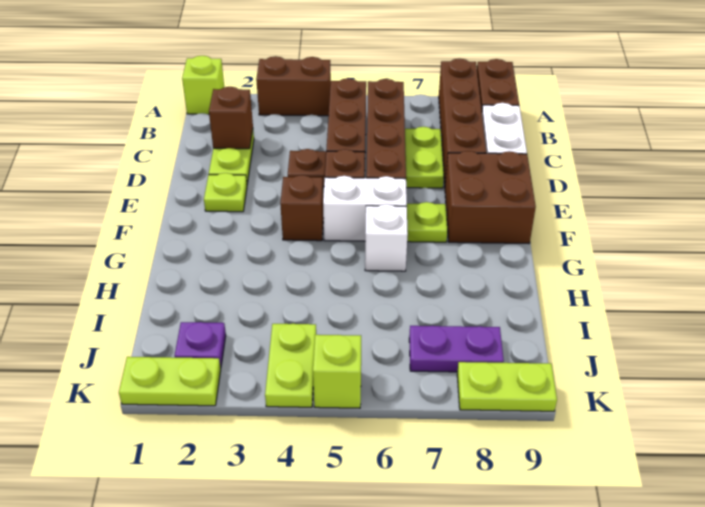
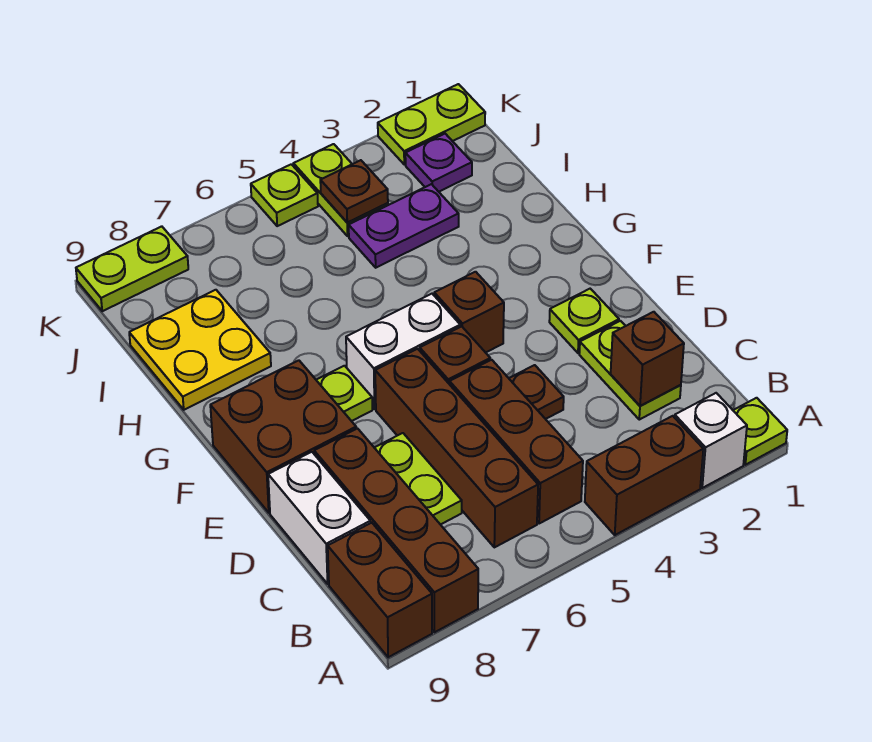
lime 1x1 brick [182,56,224,114] -> lime 1x1 plate [733,398,787,465]
white 1x1 brick [365,204,408,271] -> white 1x1 brick moved to [675,393,747,488]
none -> yellow 2x2 plate [129,290,271,410]
none -> brown 1x1 plate [320,160,388,222]
purple 1x2 plate [409,326,504,372] -> purple 1x2 plate moved to [349,184,459,268]
lime 1x1 brick [313,335,361,408] -> lime 1x1 plate [251,164,318,226]

